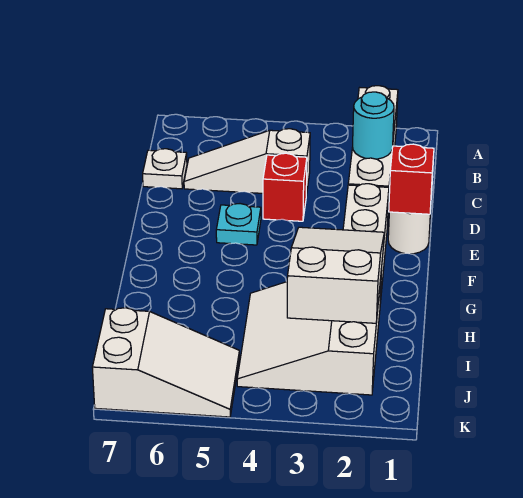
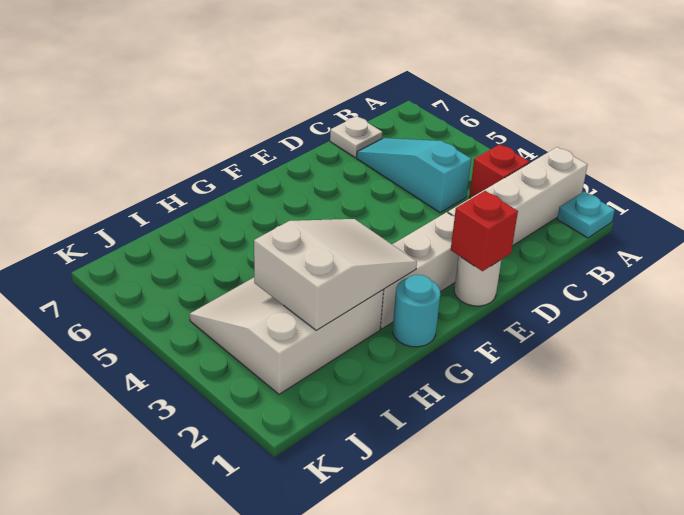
cyan 1x1 round brick [353,92,394,159] -> cyan 1x1 round brick moved to [393,275,440,347]
white 1x3 slope [184,129,310,196] -> cyan 1x3 slope [357,138,471,212]
red 1x1 brick [263,153,307,221] -> red 1x1 brick moved to [469,144,529,198]
cyan 1x1 plate [216,204,261,245] -> cyan 1x1 plate moved to [557,192,615,238]
white 2x3 slope [92,308,240,417] -> none

